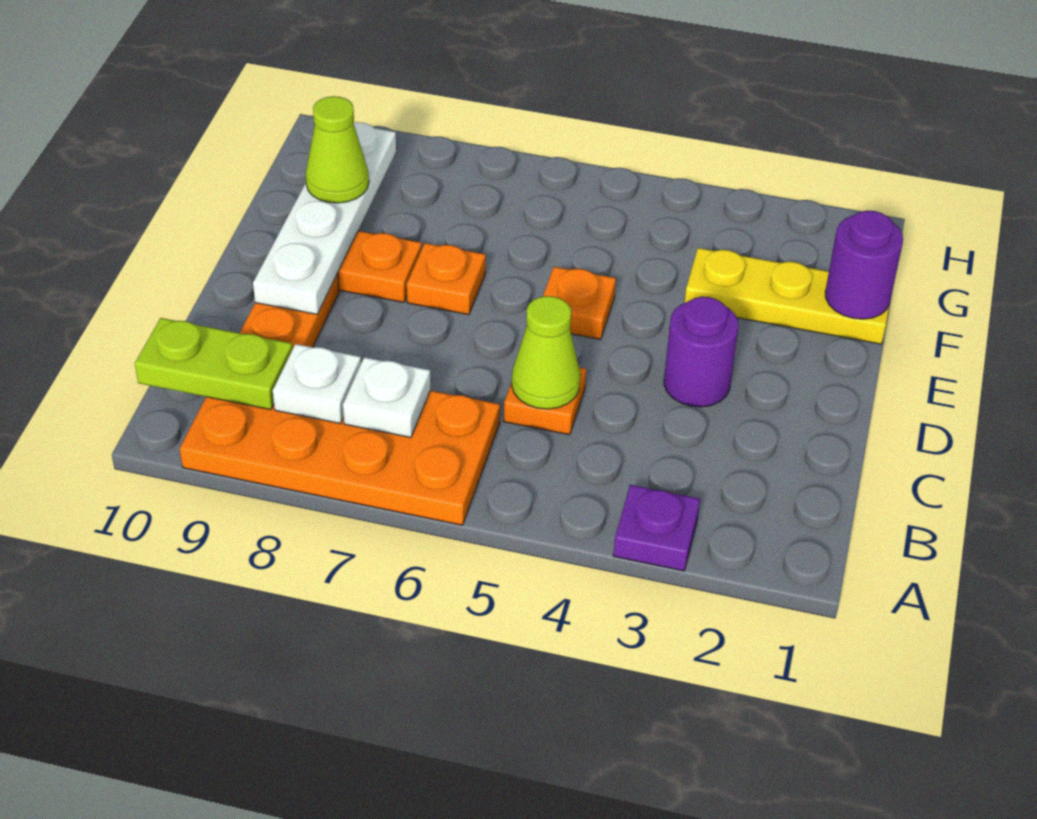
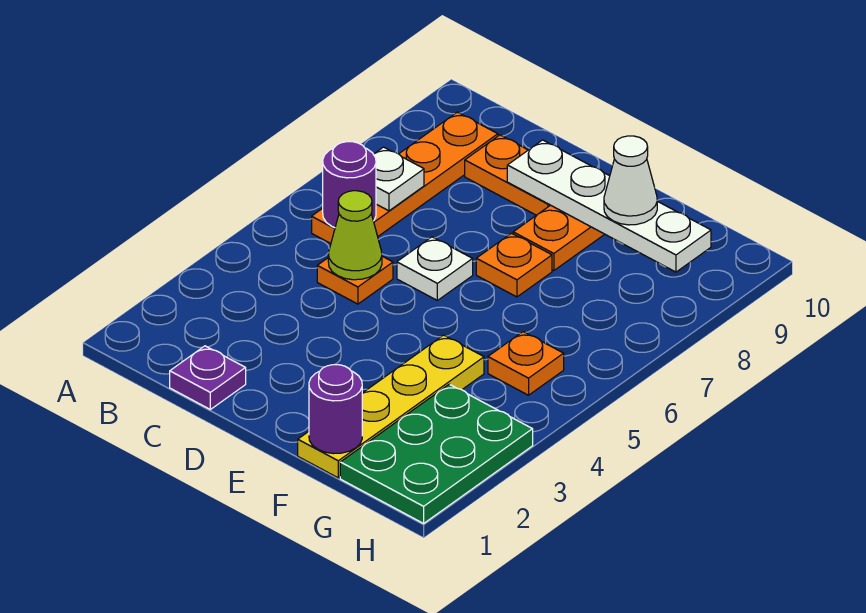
purple 1x1 plate [613,485,700,571] -> purple 1x1 plate moved to [170,346,246,409]
orange 2x4 plate [180,391,500,525] -> orange 1x4 plate [312,112,498,244]
white 1x1 plate [273,344,361,424] -> white 1x1 plate moved to [397,237,473,300]
lime 1x2 plate [135,318,293,410] -> none
purple 1x1 round brick [664,297,738,407] -> purple 1x1 round brick moved to [323,142,376,228]
orange 1x1 plate [543,267,616,339] -> orange 1x1 plate moved to [488,332,564,395]
yellow 1x3 plate [685,248,889,344] -> yellow 1x4 plate [298,335,484,478]
lime 1x1 cone [306,96,369,203] -> white 1x1 cone [604,136,657,225]
none -> green 2x3 plate [340,384,533,523]

